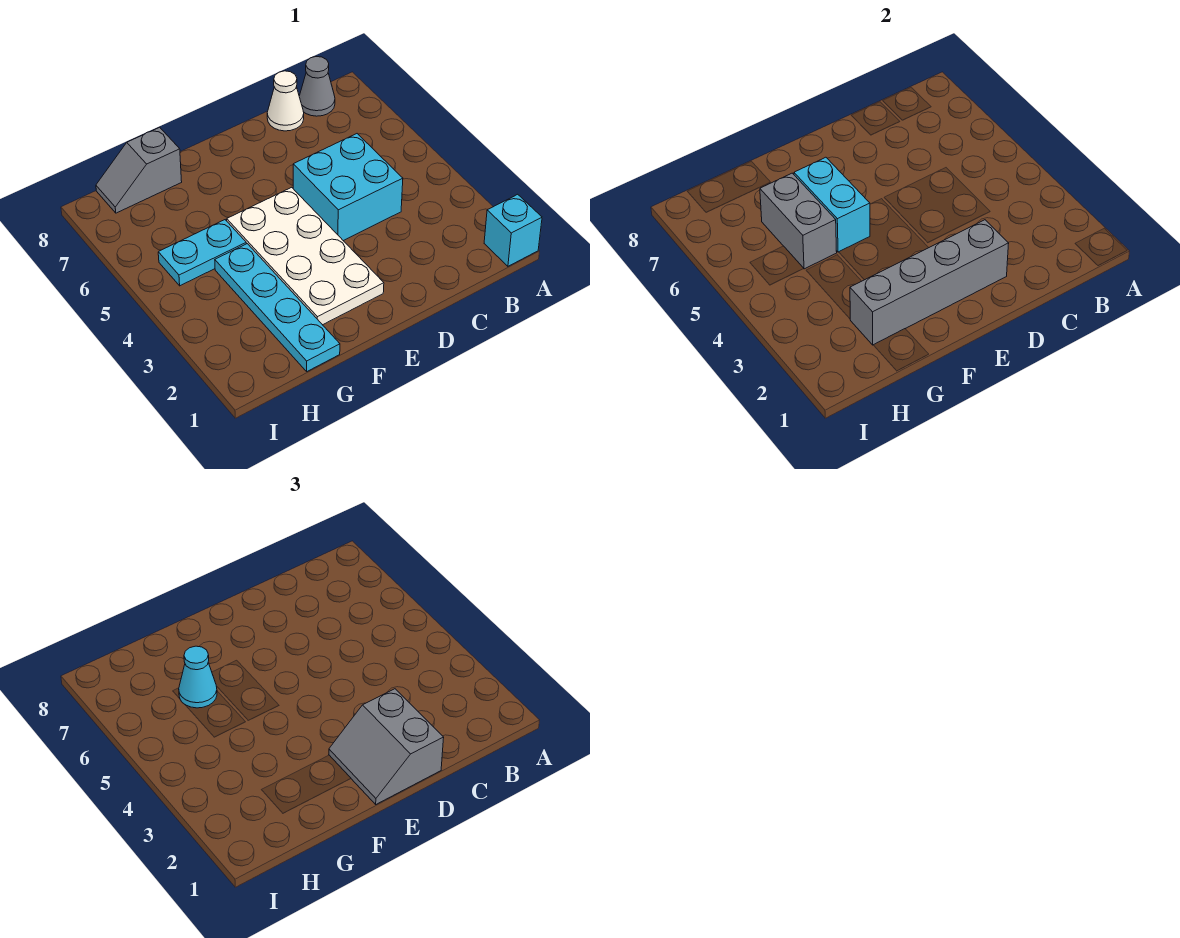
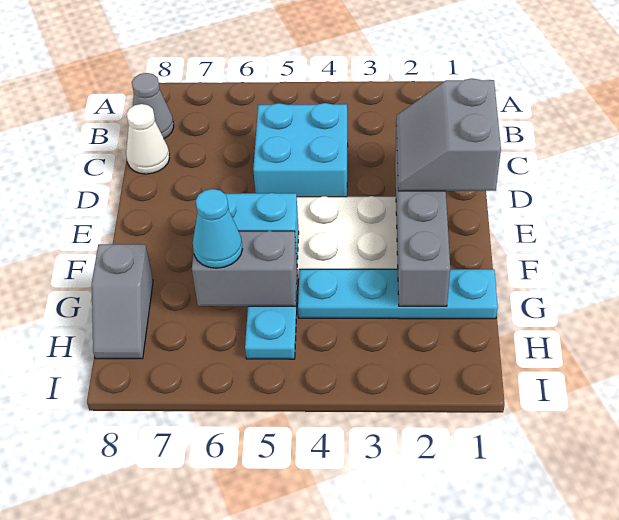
cyan 1x1 brick [484,194,542,266] -> none
grey 2x2 slope [329,689,444,804] -> grey 2x2 slope turned to [396,78,501,191]

